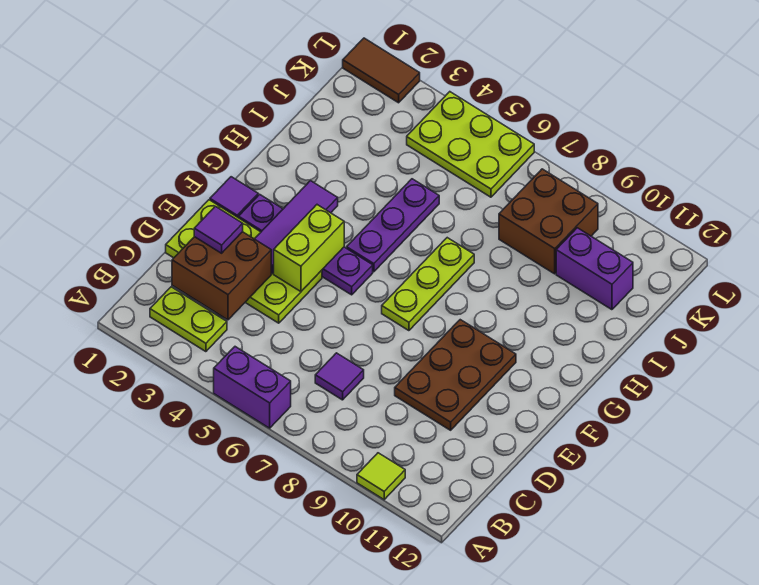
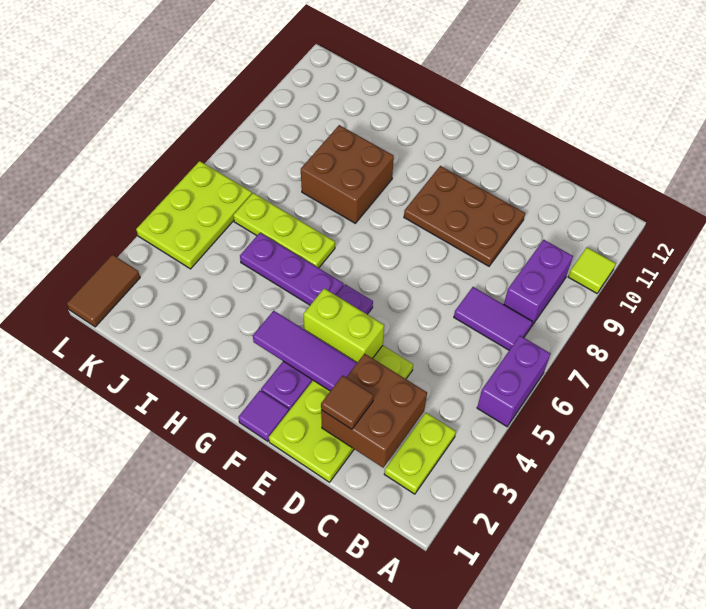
purple 1x1 tile [315,353,364,400] -> purple 1x2 tile [454,287,532,350]
purple 1x1 tile [194,206,243,253] -> brown 1x1 tile [321,376,374,429]
lime 1x3 plate [382,238,474,331] -> lime 1x3 plate moved to [233,193,335,268]
brown 2x2 brick [499,169,598,274] -> brown 2x2 brick moved to [301,125,394,223]
purple 1x2 brick [556,228,633,310] -> purple 1x2 brick moved to [504,240,573,326]

